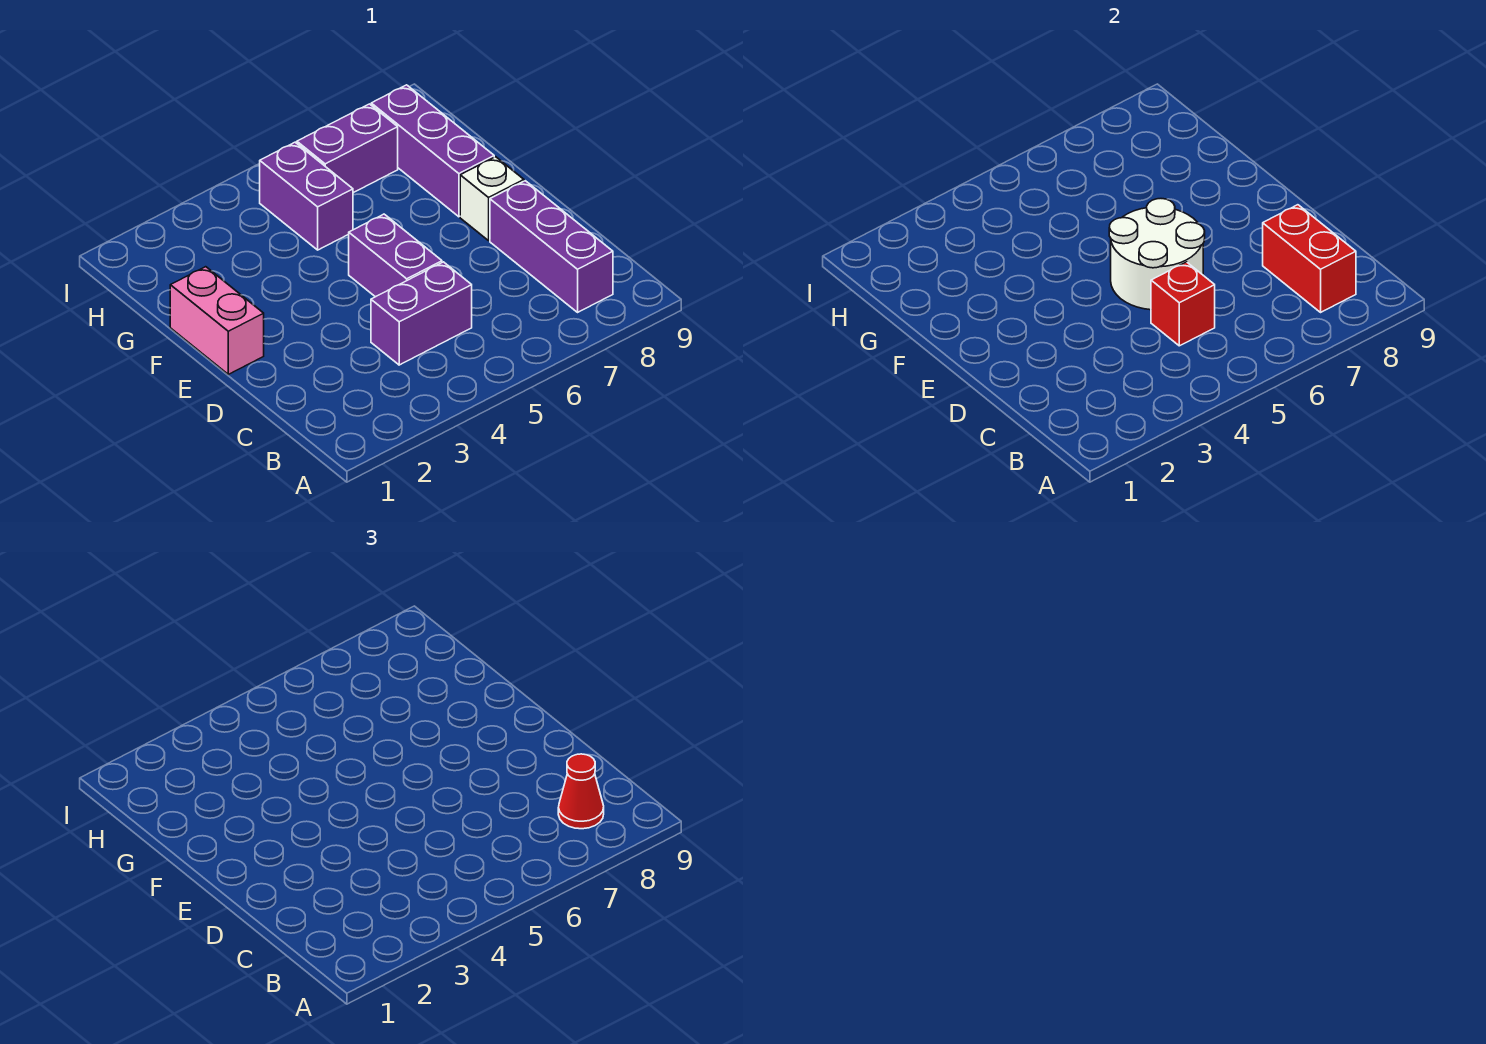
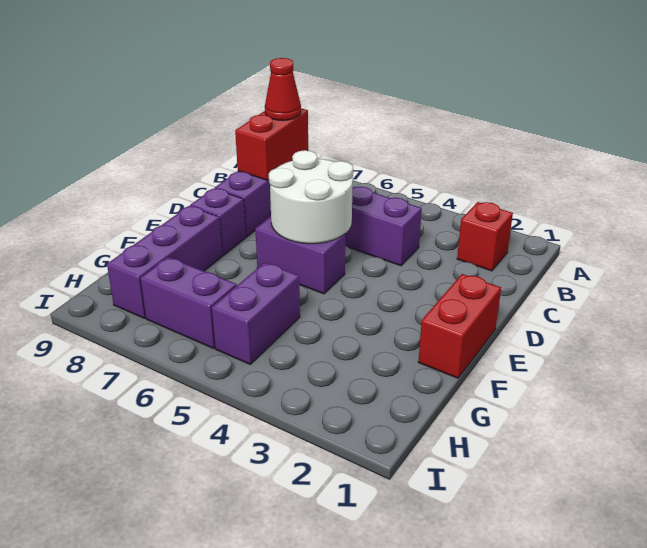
red 1x1 brick [1151,262,1215,346] -> red 1x1 brick moved to [457,202,513,271]
purple 1x2 brick [349,214,442,297] -> purple 1x2 brick turned to [255,216,346,294]
pink 1x2 brick [170,267,264,374] -> red 1x2 brick [418,274,501,378]
white 1x1 brick [460,157,524,241] -> purple 1x1 brick [190,188,246,256]

